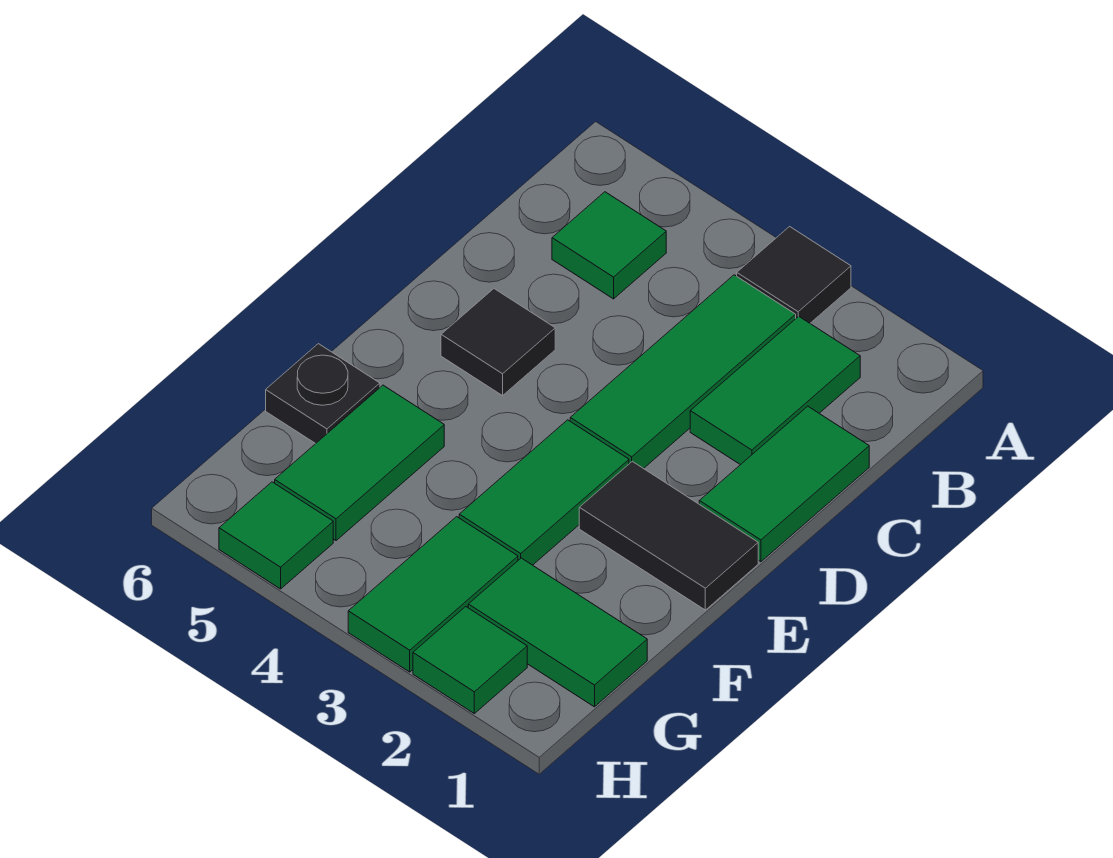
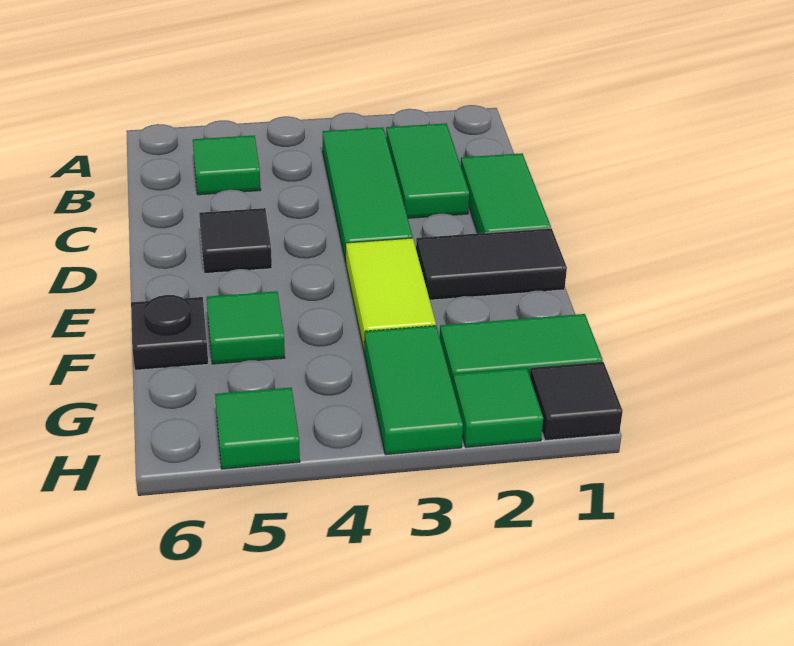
black 1x1 tile [737,227,851,323] -> black 1x1 tile moved to [530,362,623,441]
green 1x2 tile [459,420,629,565] -> lime 1x2 tile [346,238,436,350]
green 1x2 tile [275,385,444,541] -> green 1x1 tile [207,291,285,364]

